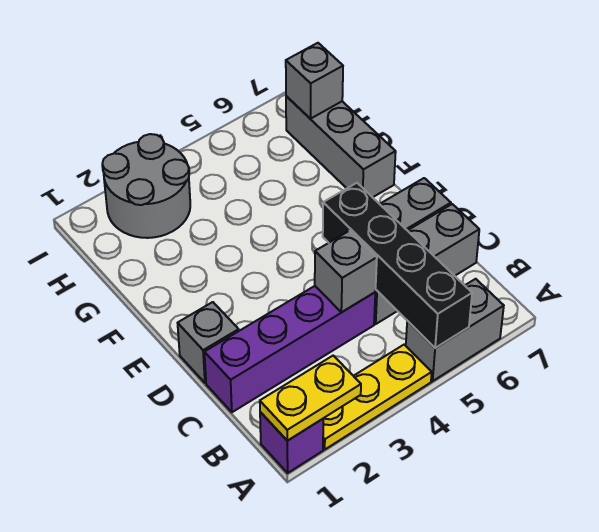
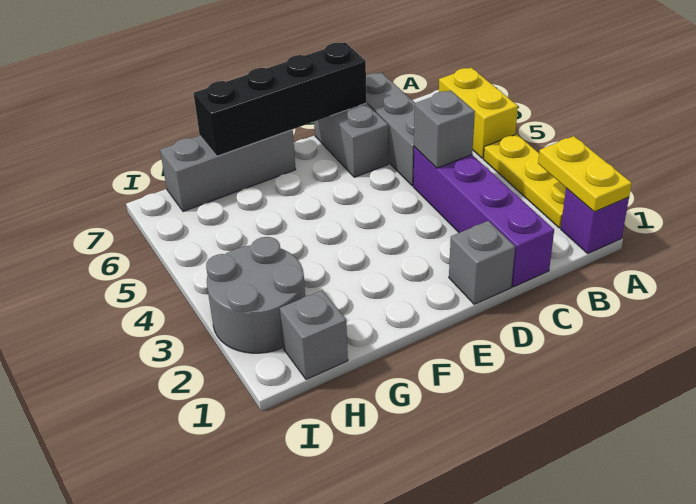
grey 1x2 brick [406,279,504,381] -> yellow 1x2 brick [439,68,518,158]
black 1x4 brick [323,183,472,348] -> black 1x4 brick moved to [194,42,366,156]
grey 1x1 brick [286,43,343,119] -> grey 1x1 brick moved to [280,290,348,379]

